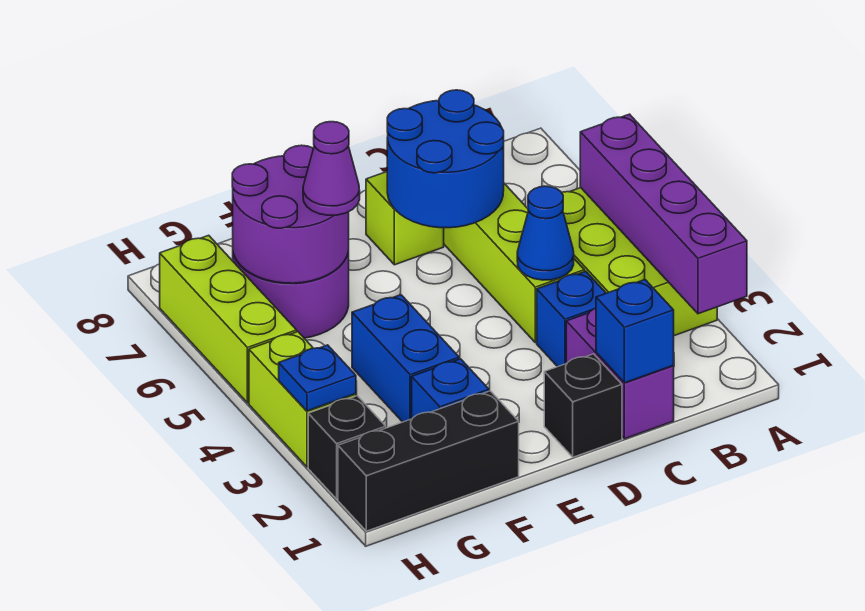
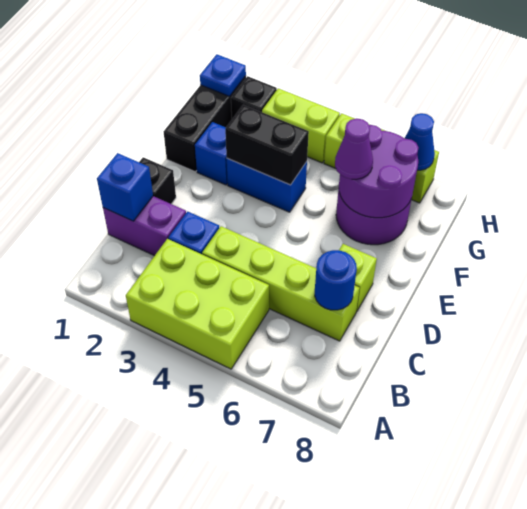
purple 1x4 brick [580,114,747,314] -> none
blue 1x1 cone [517,186,574,280] -> blue 1x1 cone moved to [405,113,435,170]
blue 2x2 round brick [387,90,504,228] -> blue 1x1 round brick [315,250,357,310]
none -> black 1x2 brick [225,105,309,185]
blue 1x1 plate [279,345,356,411] -> blue 1x1 plate moved to [200,54,246,96]

